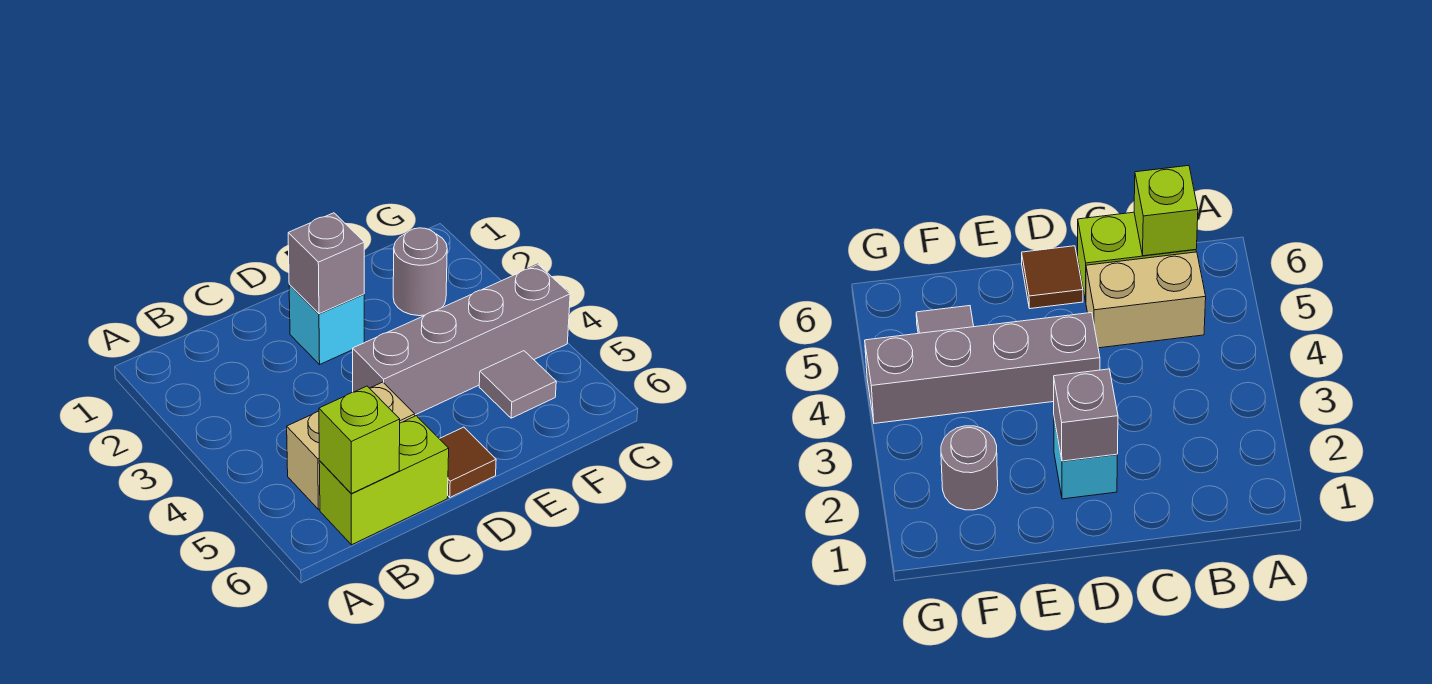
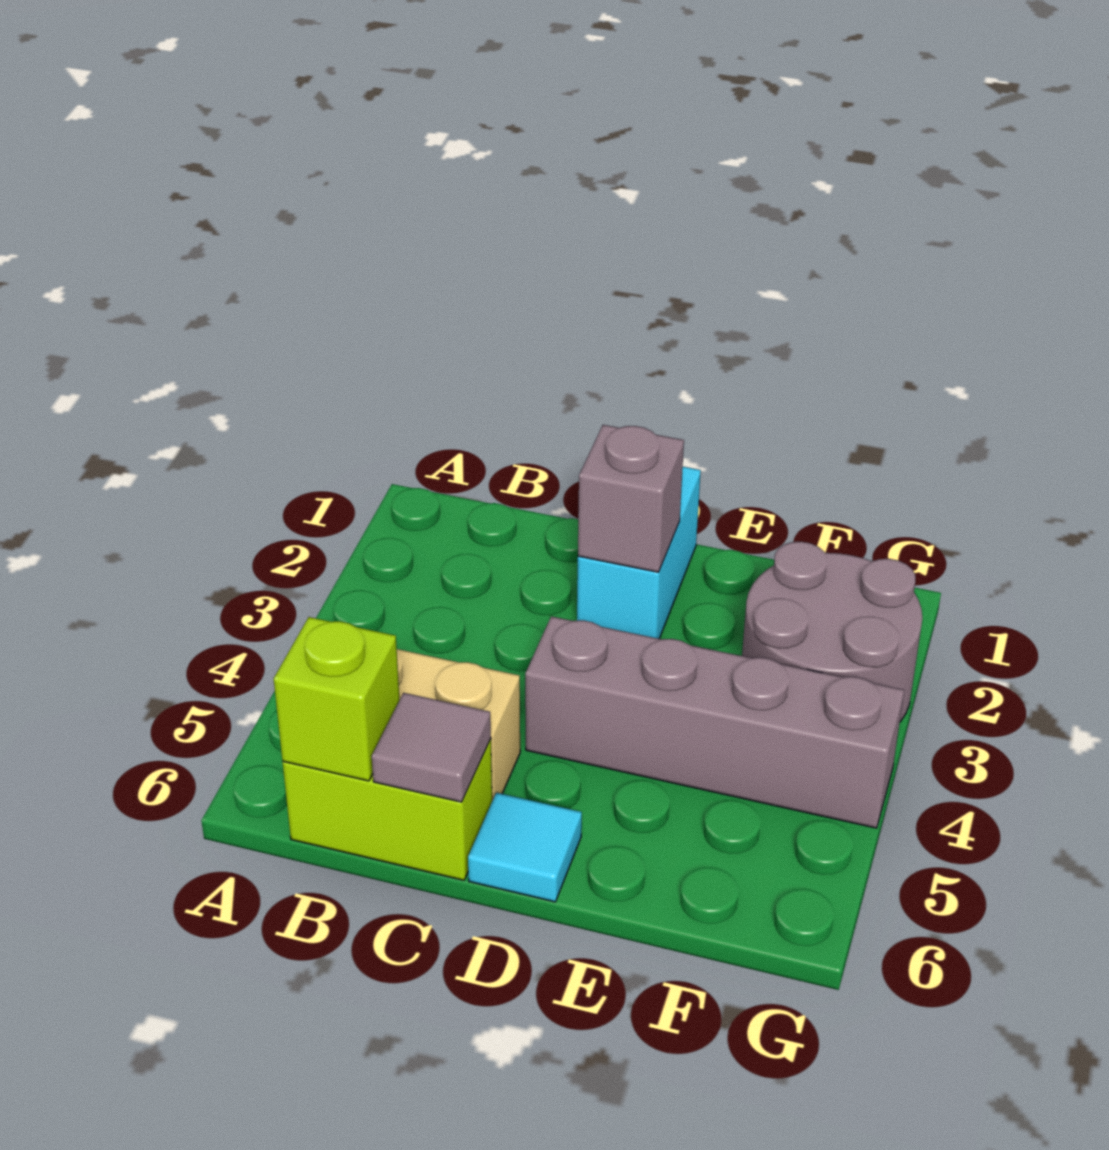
cyan 1x1 brick [289,285,364,364] -> cyan 1x2 brick [577,467,701,639]
brown 1x1 tile [440,427,496,497] -> cyan 1x1 tile [468,793,582,902]
grey 1x1 round brick [393,228,447,316] -> grey 2x2 round brick [742,542,922,722]
grey 1x1 tile [479,351,556,418] -> grey 1x1 tile moved to [372,693,491,802]

